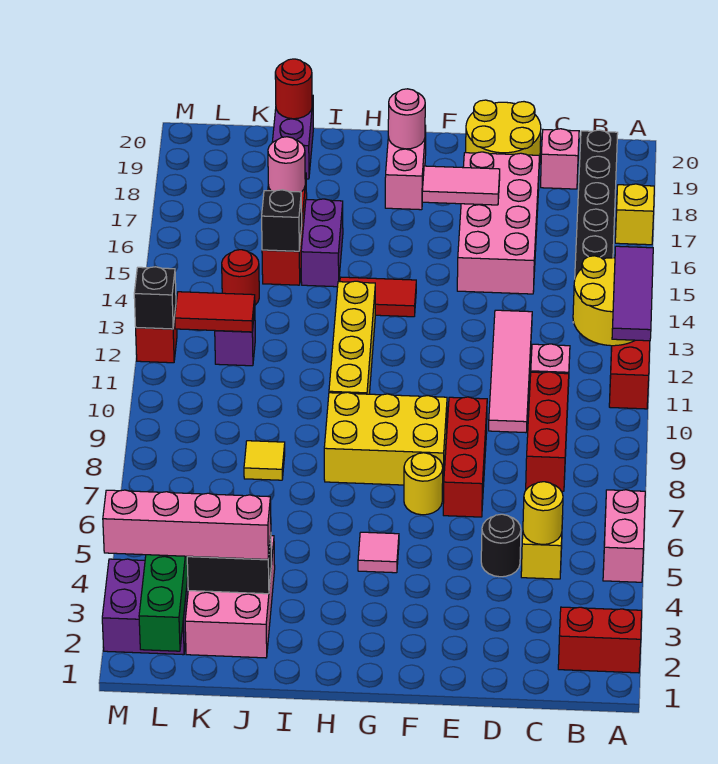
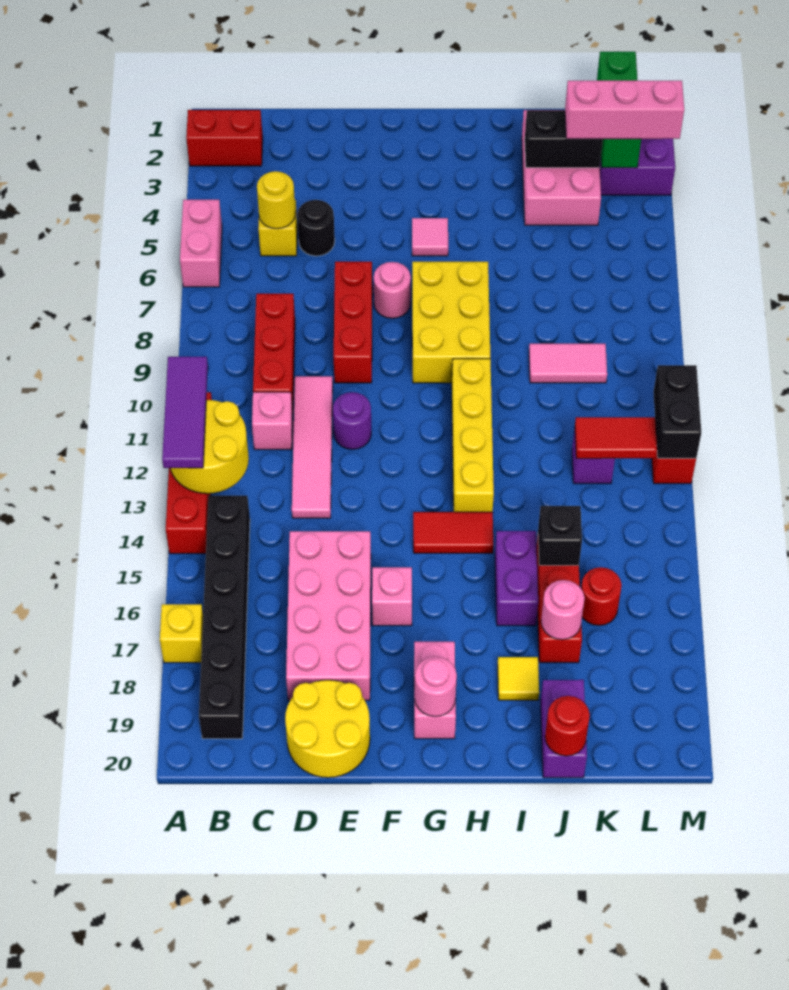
pink 1x1 brick [541,129,579,189] -> pink 1x1 brick moved to [372,567,412,626]
none -> purple 1x1 round brick [333,392,371,450]
pink 1x2 tile [422,166,500,205] -> pink 1x2 tile moved to [529,344,607,383]
yellow 1x1 round brick [404,453,443,515] -> pink 1x1 round brick [374,262,411,318]
yellow 2x3 brick [324,392,447,487] -> yellow 2x3 brick turned to [412,262,490,383]
pink 1x4 brick [103,490,271,559] -> pink 1x3 brick [565,81,684,139]
yellow 1x1 tile [244,441,285,480] -> yellow 1x1 tile moved to [498,657,539,700]
red 1x1 round brick [222,250,259,305] -> red 1x1 round brick moved to [581,567,622,626]
black 1x1 brick [134,267,176,329] -> black 1x2 brick [653,365,701,458]

